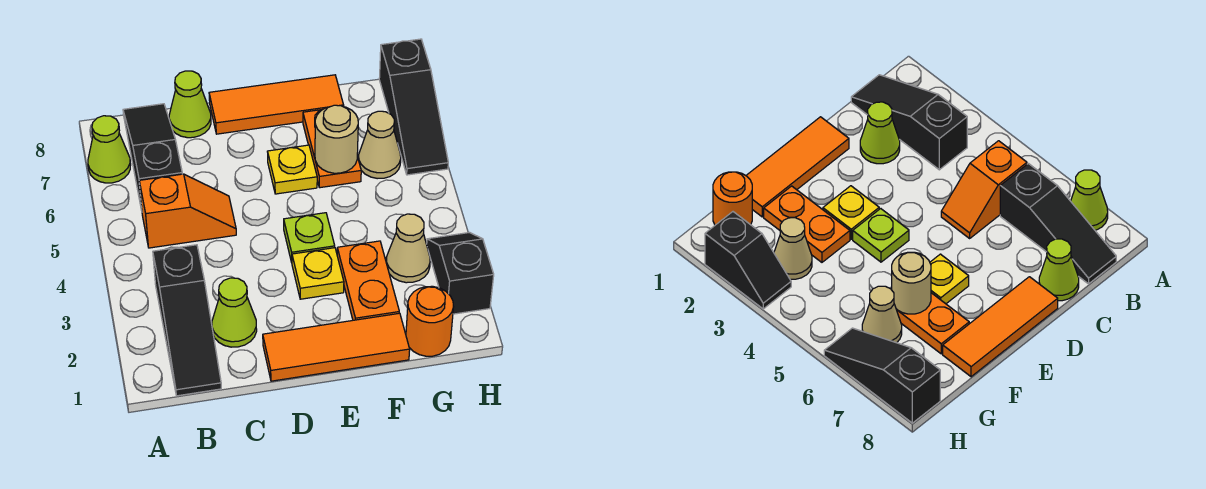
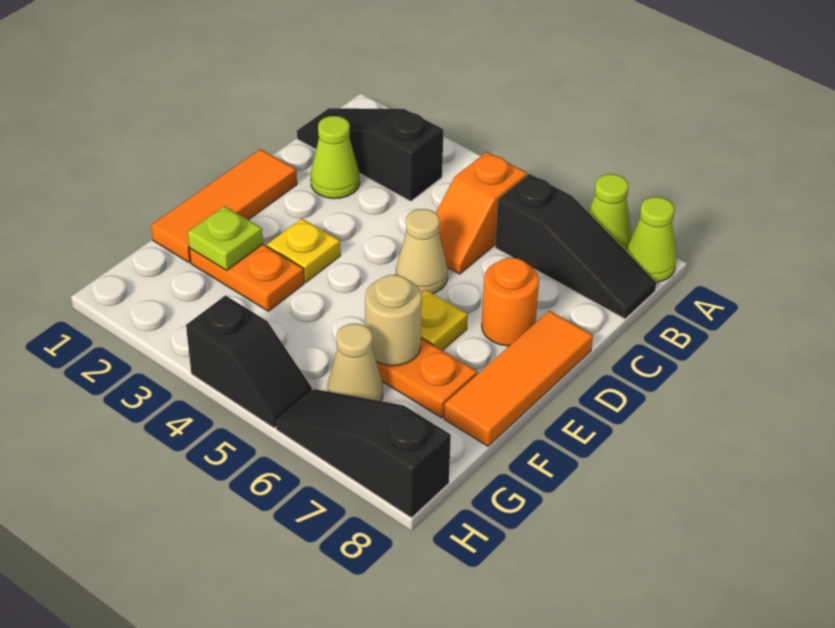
lime 1x1 cone [169,71,211,138] -> lime 1x1 cone moved to [626,197,677,282]
lime 1x1 plate [284,213,335,262] -> lime 1x1 plate moved to [188,206,263,270]
orange 1x1 round brick [406,286,454,356] -> orange 1x1 round brick moved to [482,258,539,346]
tan 1x1 cone [386,214,430,283] -> tan 1x1 cone moved to [396,209,448,293]
black 1x2 slope [427,233,494,314] -> black 1x2 slope moved to [186,295,312,428]

